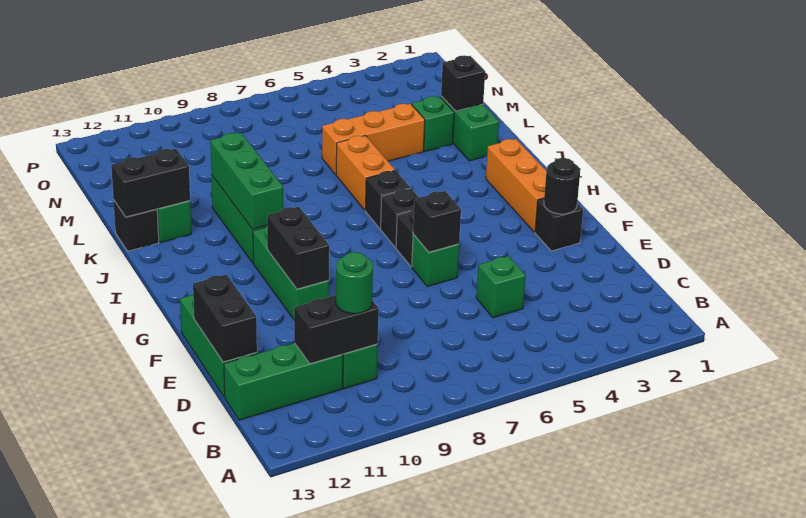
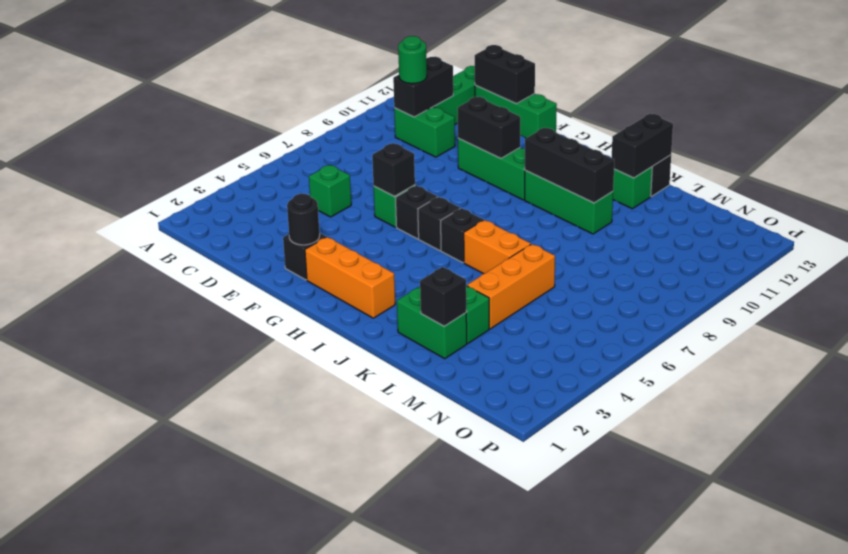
green 1x3 brick [210,133,283,229] -> black 1x3 brick [525,128,614,203]

